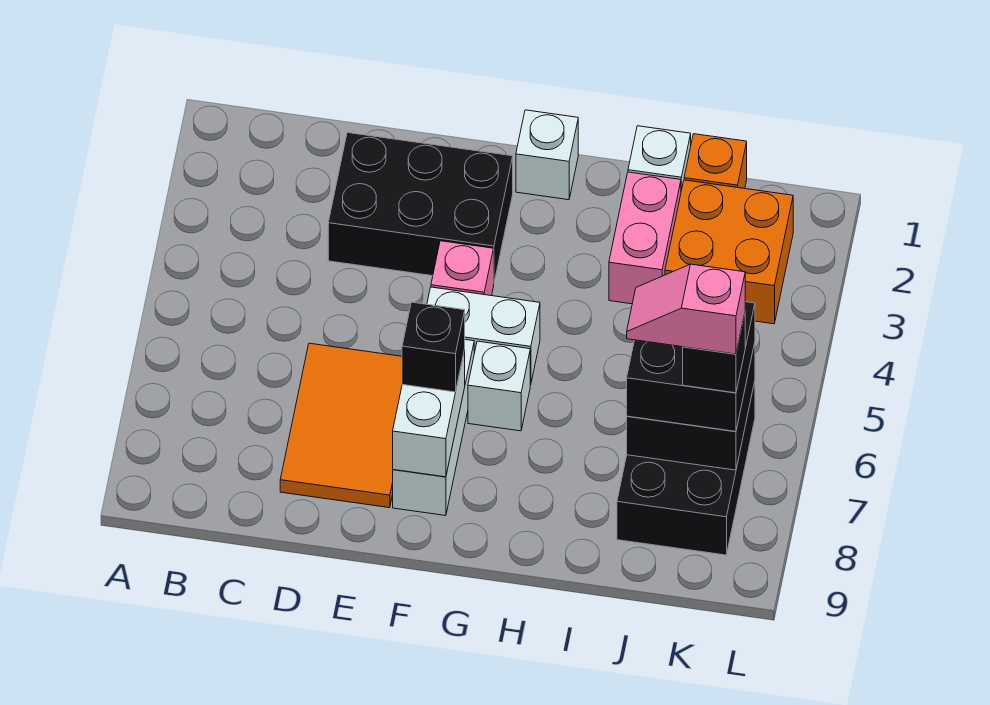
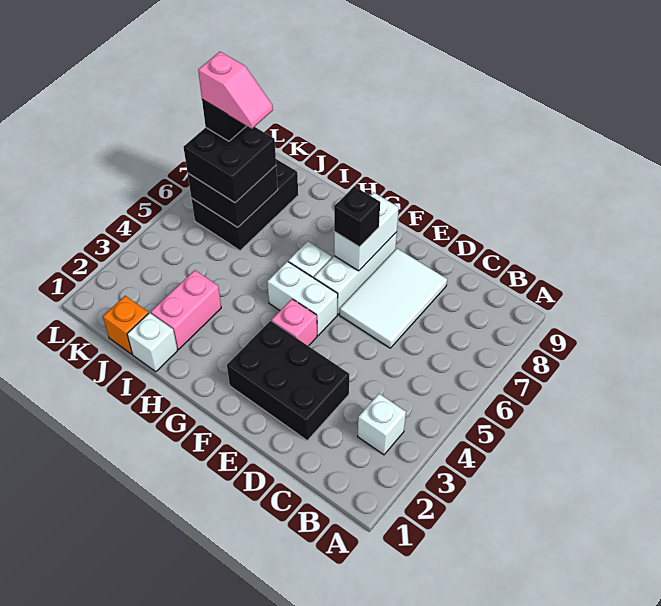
orange 2x3 tile [280,343,402,508] -> white 2x3 tile [340,249,447,348]
white 1x1 brick [516,110,578,200] -> white 1x1 brick moved to [358,394,406,455]
orange 2x2 brick [665,180,793,324] -> none

